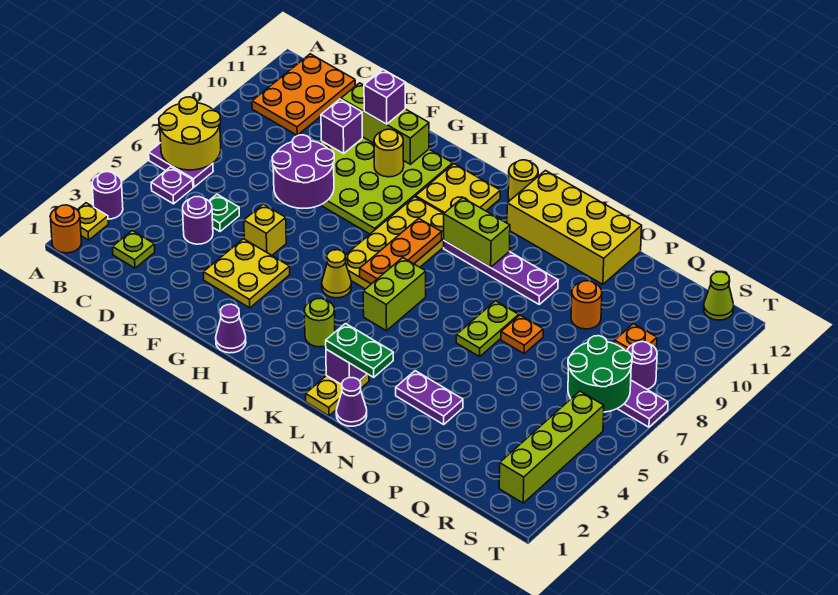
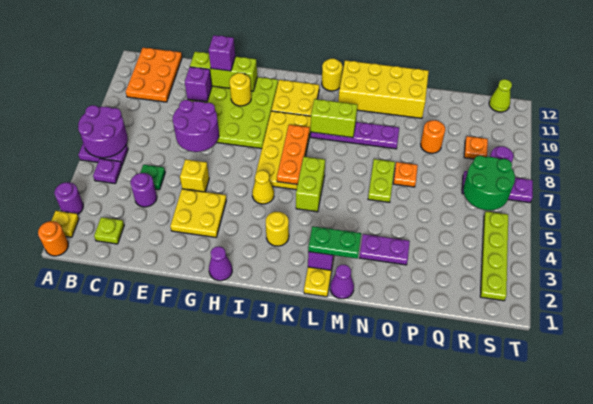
yellow 2x2 round brick [159,97,221,170] -> purple 2x2 round brick [78,105,128,158]
lime 1x1 round brick [304,299,335,347] -> yellow 1x1 round brick [266,212,289,246]
lime 1x4 brick [499,391,604,503] -> lime 1x4 plate [480,211,508,301]

